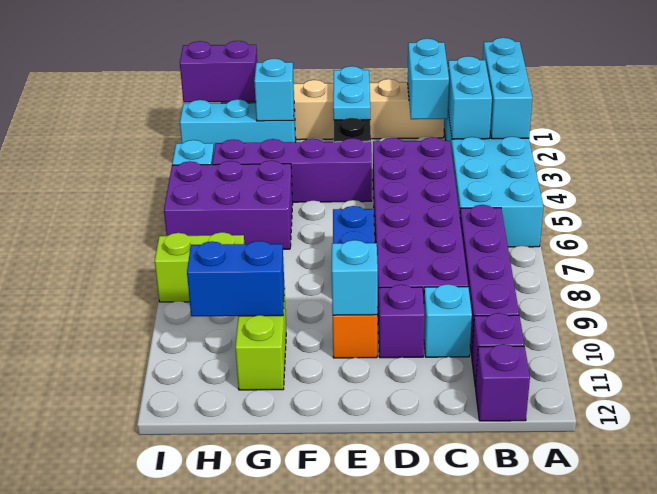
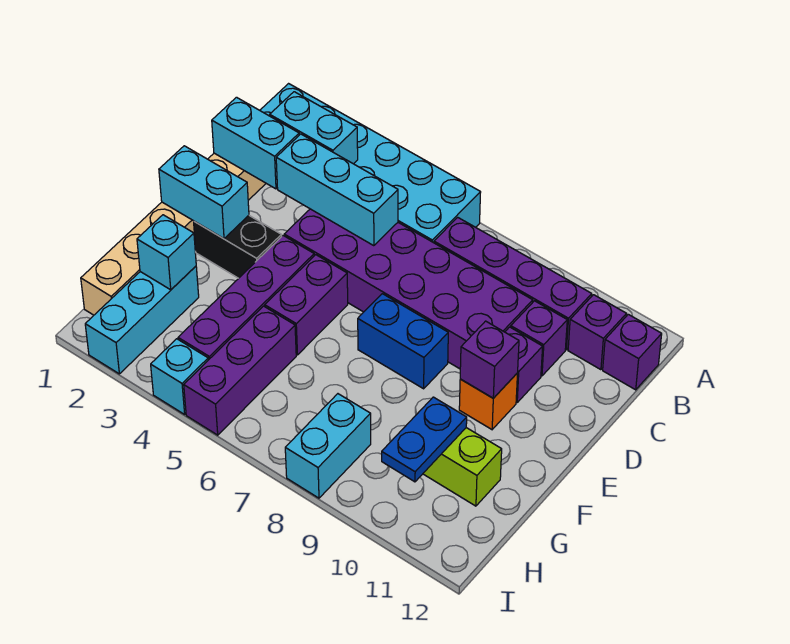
cyan 1x3 brick [483,38,532,139] -> cyan 1x3 brick moved to [276,134,398,246]
cyan 1x1 brick [424,284,472,357] -> purple 1x1 brick [511,301,567,376]
cyan 1x2 plate [333,66,370,120] -> cyan 1x2 brick [159,146,249,239]
cyan 1x1 brick [332,240,378,315] -> purple 1x1 brick [460,321,519,398]
purple 2x3 brick [164,161,293,249] -> purple 1x3 brick [184,306,296,435]
blue 1x2 brick [187,241,285,316] -> blue 1x2 plate [382,397,467,482]
purple 1x2 brick [180,41,257,102] -> purple 1x2 brick moved to [265,255,348,355]
lime 1x2 brick [155,232,244,302] -> cyan 1x2 brick [285,394,371,498]

